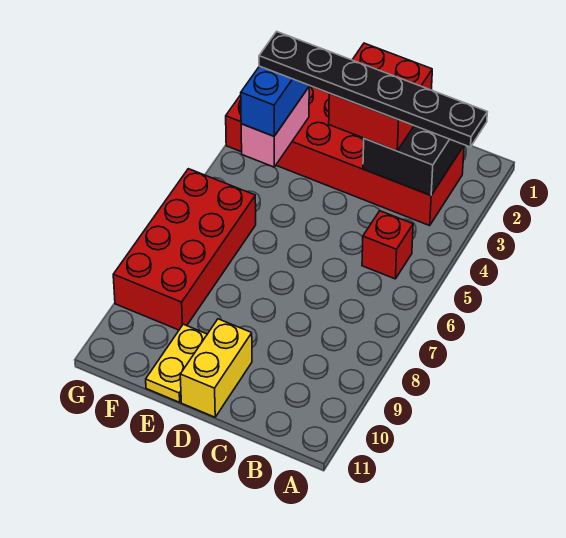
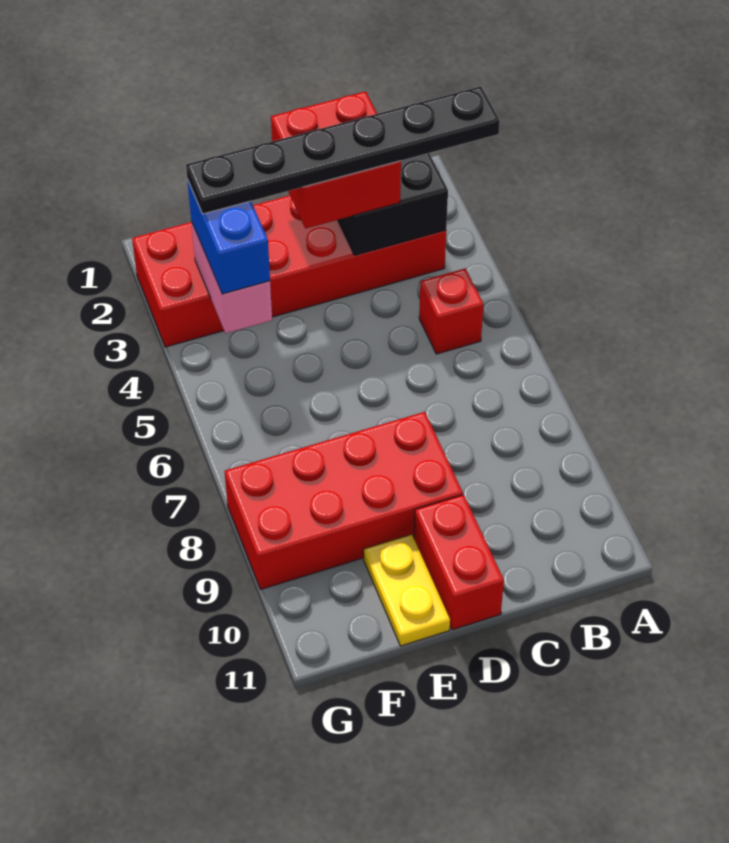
yellow 1x2 brick [180,319,252,417] -> red 1x2 brick [414,495,504,630]
red 2x4 brick [113,169,256,330] -> red 2x4 brick turned to [225,412,463,589]

